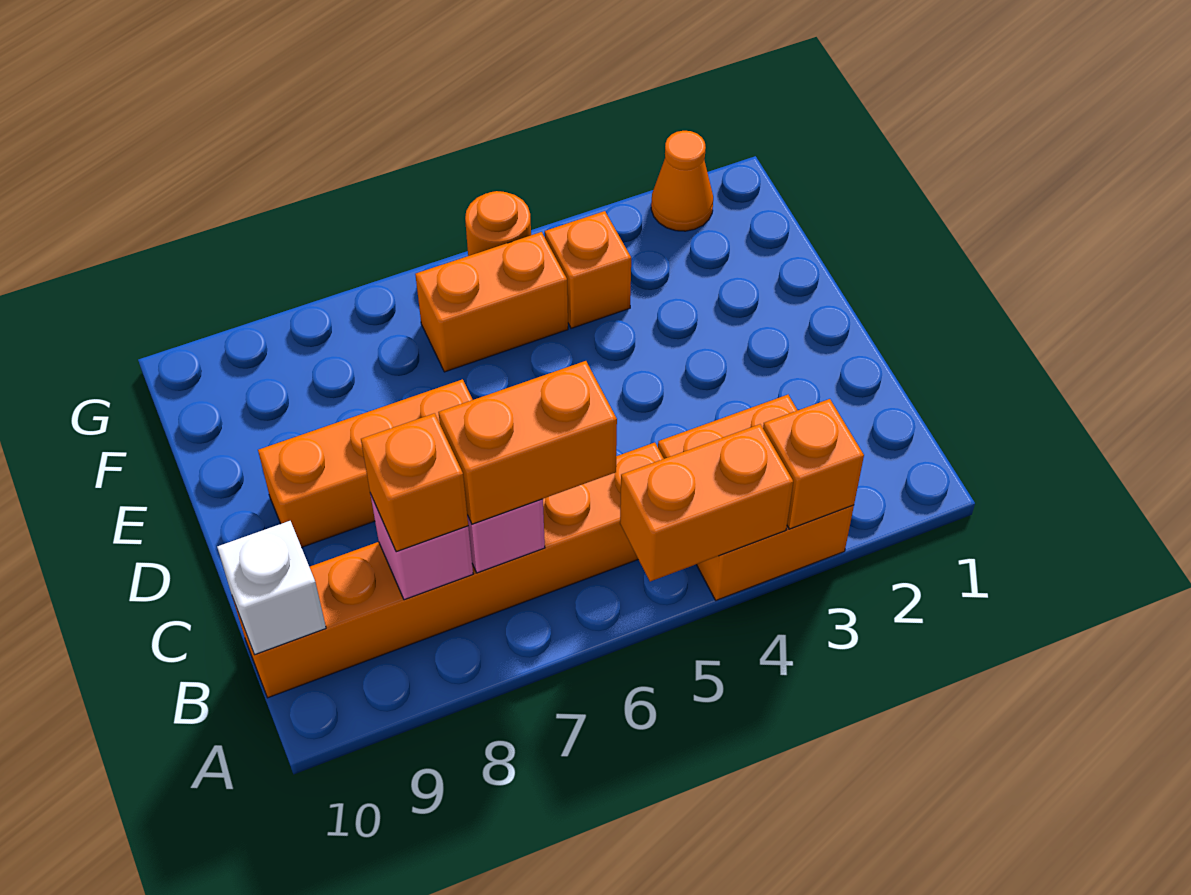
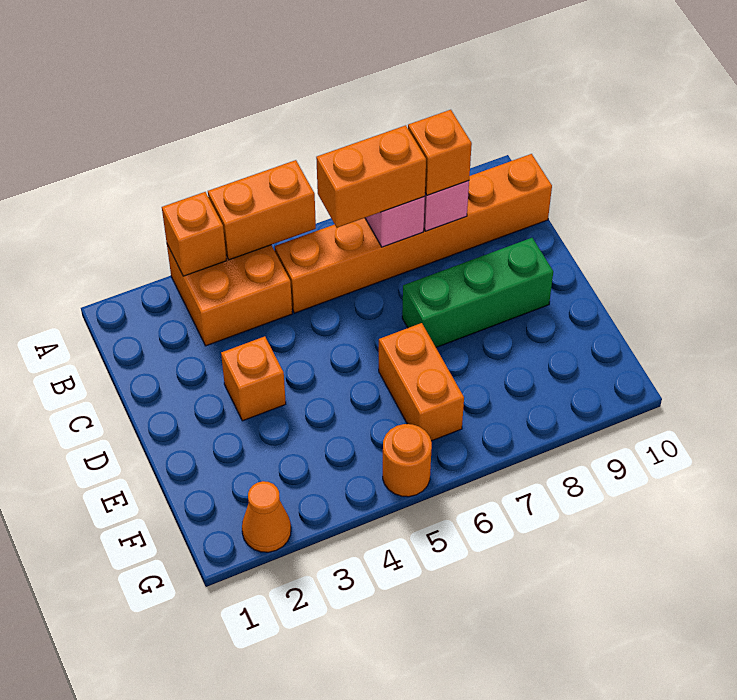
white 1x1 brick [217,521,326,655] -> none
orange 1x3 brick [258,379,473,547] -> green 1x3 brick [402,238,553,347]
orange 1x1 brick [545,211,631,328] -> orange 1x1 brick moved to [221,336,286,421]
orange 1x2 brick [415,232,568,372] -> orange 1x2 brick turned to [379,323,464,441]

